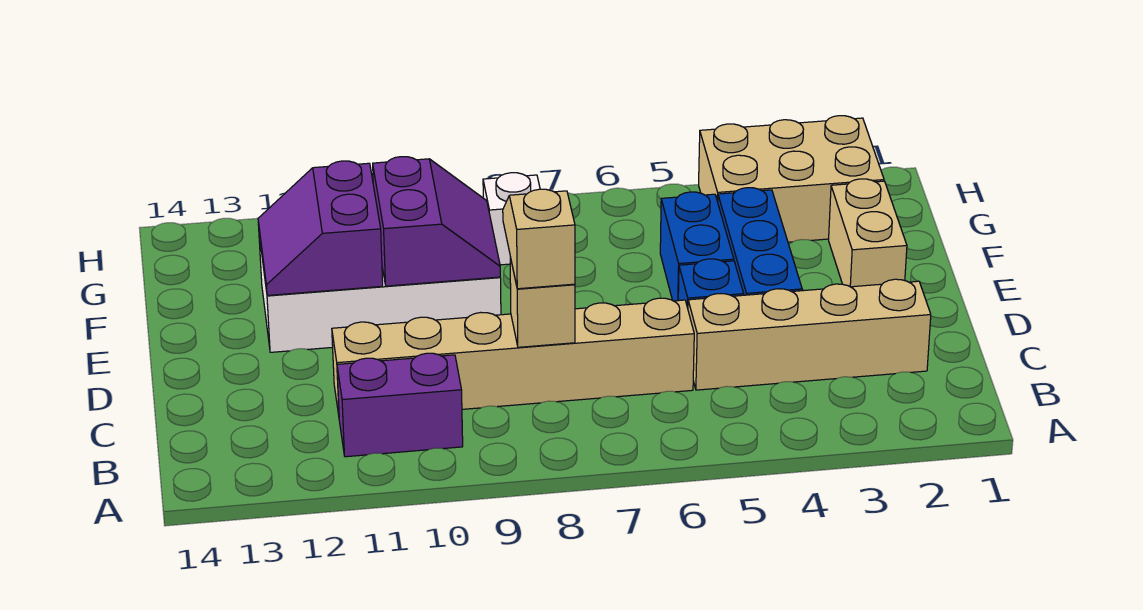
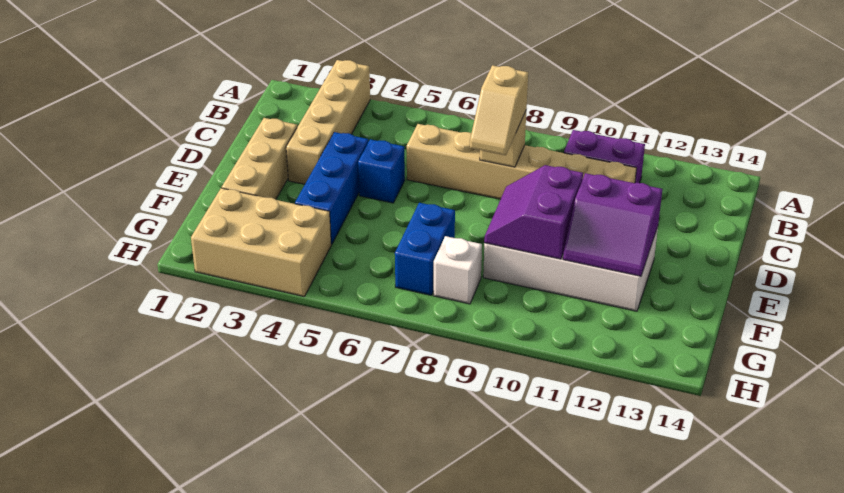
tan 1x4 brick [688,279,931,390] -> tan 1x4 brick turned to [286,60,370,184]
tan 1x2 brick [829,179,907,287] -> tan 1x3 brick [222,118,297,199]
blue 1x2 brick [660,192,734,301] -> blue 1x2 brick moved to [395,203,455,295]
purple 2x2 slope [258,161,383,295] -> purple 2x2 slope turned to [563,173,662,276]

